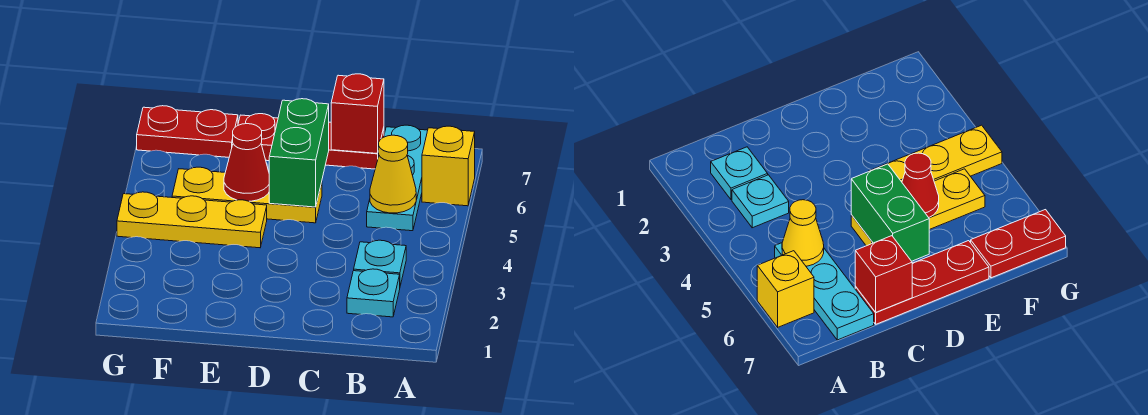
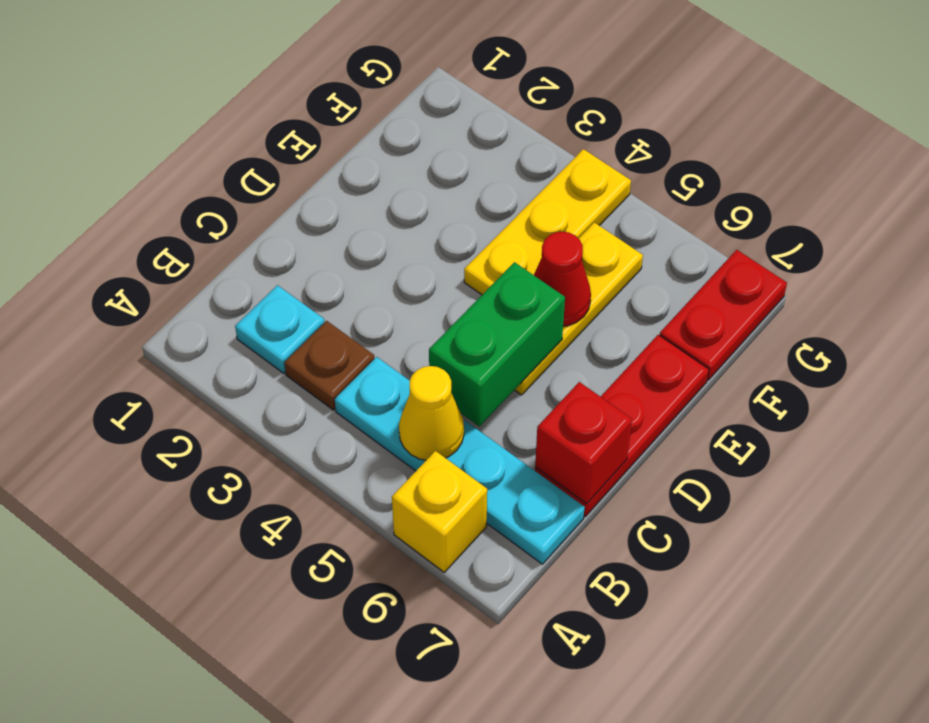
cyan 1x1 plate [354,240,406,286] -> brown 1x1 plate [284,321,375,410]
cyan 1x3 plate [367,125,428,231] -> cyan 1x4 plate [335,357,585,564]
green 1x2 brick [269,99,329,207] -> green 1x2 brick turned to [429,262,565,426]

